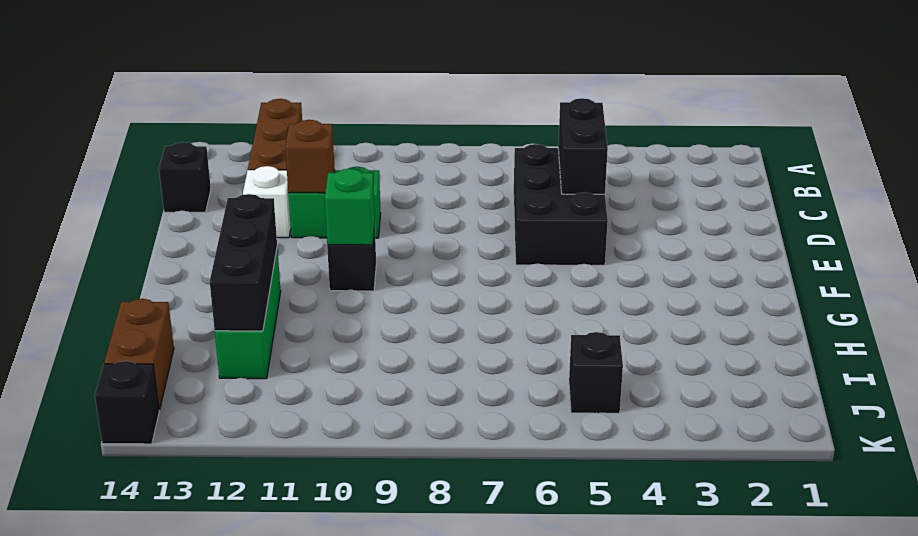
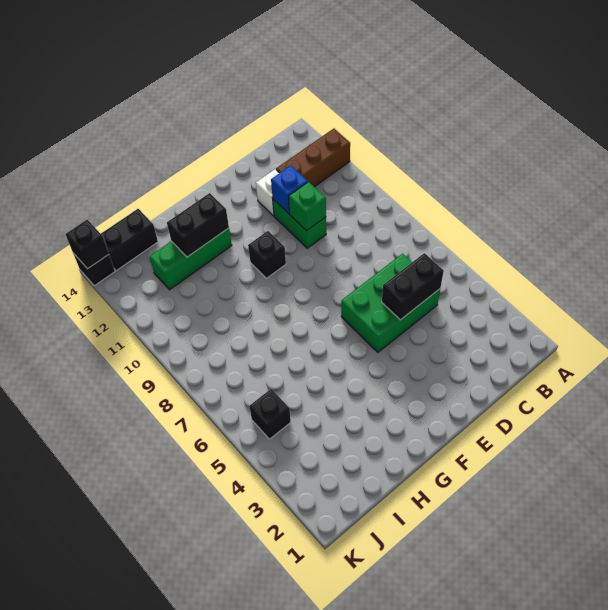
black 2x3 brick [514,144,608,265] -> green 2x3 brick [341,254,440,352]
black 1x1 brick [159,142,211,213] -> black 1x1 brick moved to [66,220,109,269]
brown 1x1 brick [285,120,335,193] -> blue 1x1 brick [271,166,308,214]
green 1x1 brick [325,169,375,245] -> green 1x1 brick moved to [289,182,326,231]
black 1x3 brick [210,194,277,331] -> black 1x2 brick [167,193,229,257]
brown 1x2 brick [104,299,174,410] -> black 1x2 brick [101,209,158,271]

